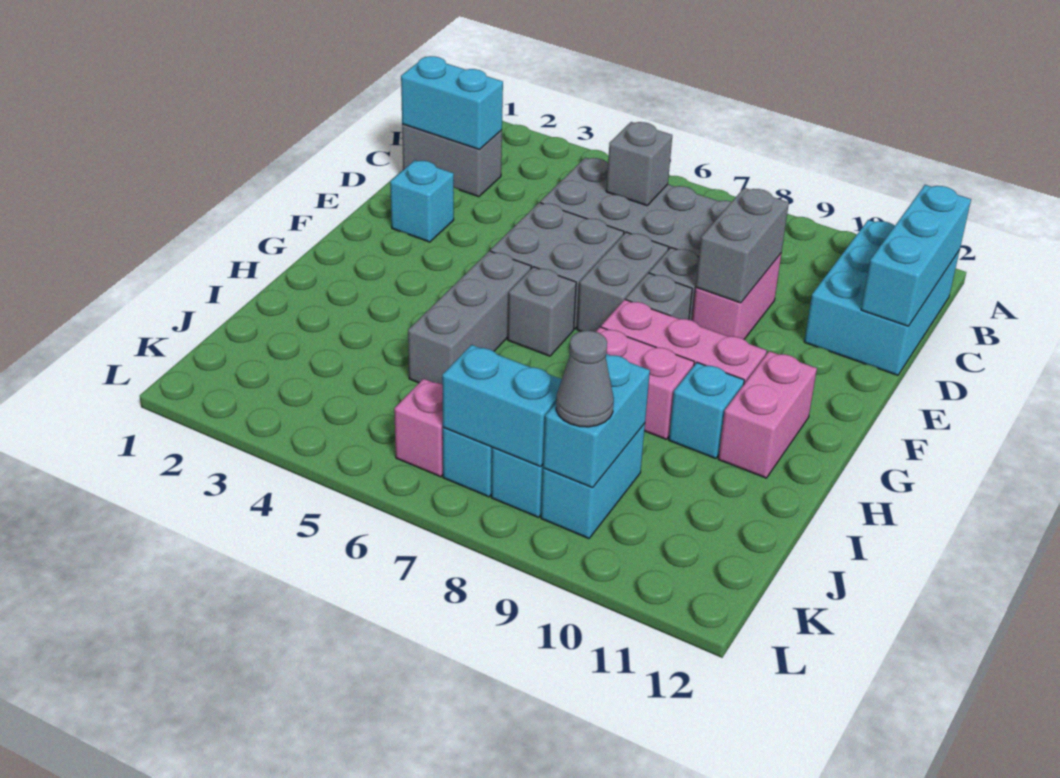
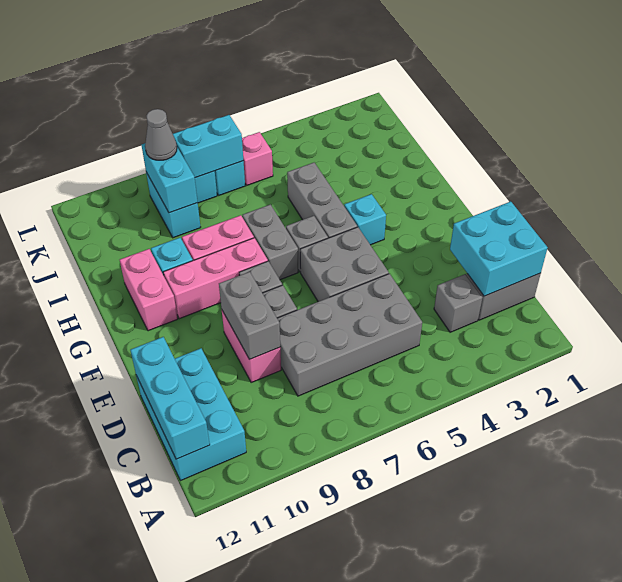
cyan 1x2 brick [401,56,503,150] -> cyan 2x2 brick [450,201,548,296]
grey 1x1 brick [606,122,672,206] -> grey 1x1 brick moved to [434,274,482,332]
cyan 1x1 brick [390,160,454,242] -> cyan 1x1 brick moved to [344,194,386,245]
grey 1x2 brick [577,232,669,332] -> grey 1x2 brick moved to [243,204,298,280]

